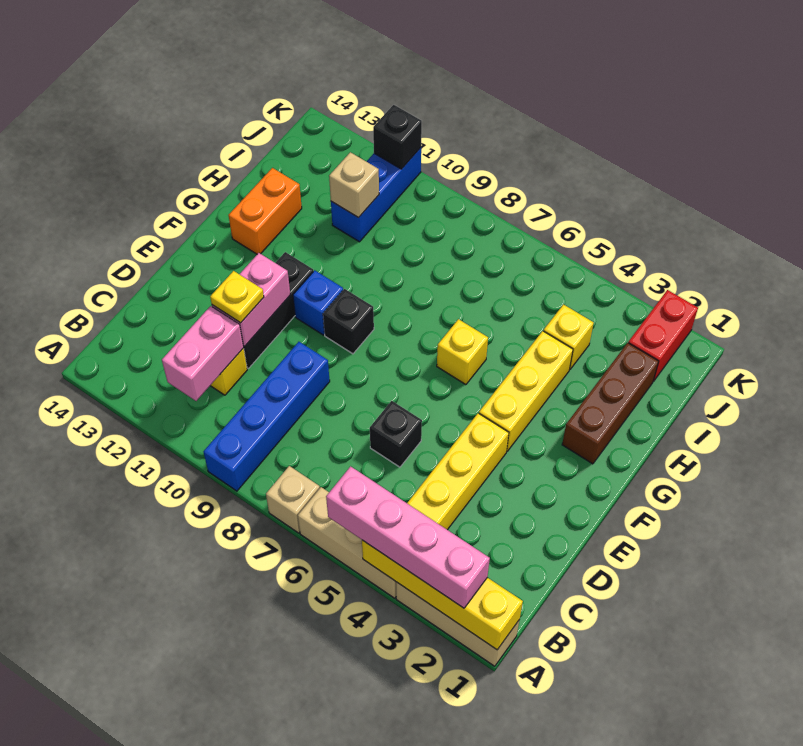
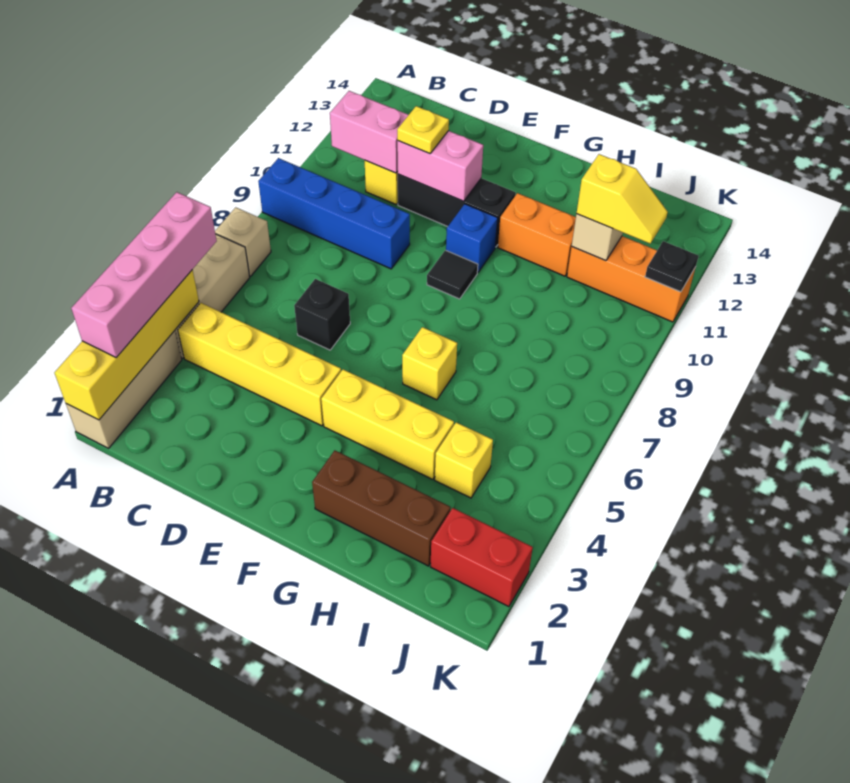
black 1x1 brick [323,289,374,354] -> black 1x1 tile [427,250,478,299]
orange 1x2 brick [229,168,302,254] -> orange 1x2 brick moved to [498,193,576,276]
blue 1x3 brick [331,148,421,242] -> orange 1x3 brick [567,236,695,322]
none -> yellow 1x2 slope [576,154,668,244]
black 1x1 brick [373,105,422,169] -> black 1x1 plate [645,241,698,292]

